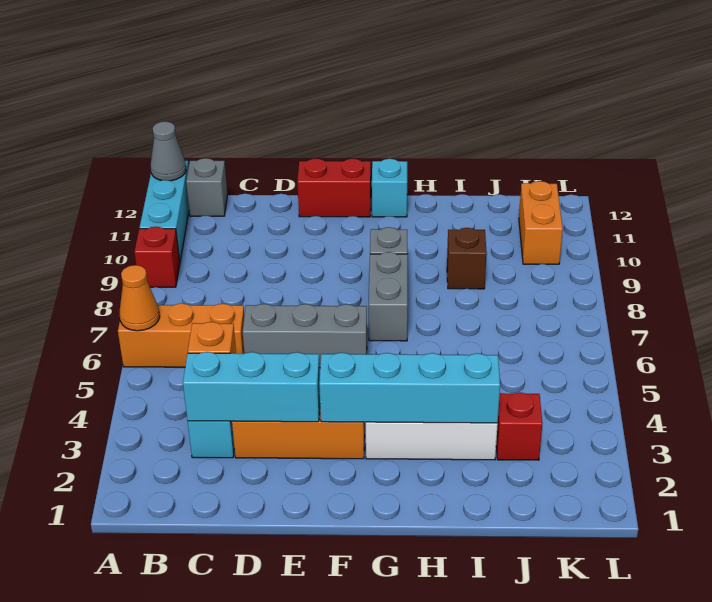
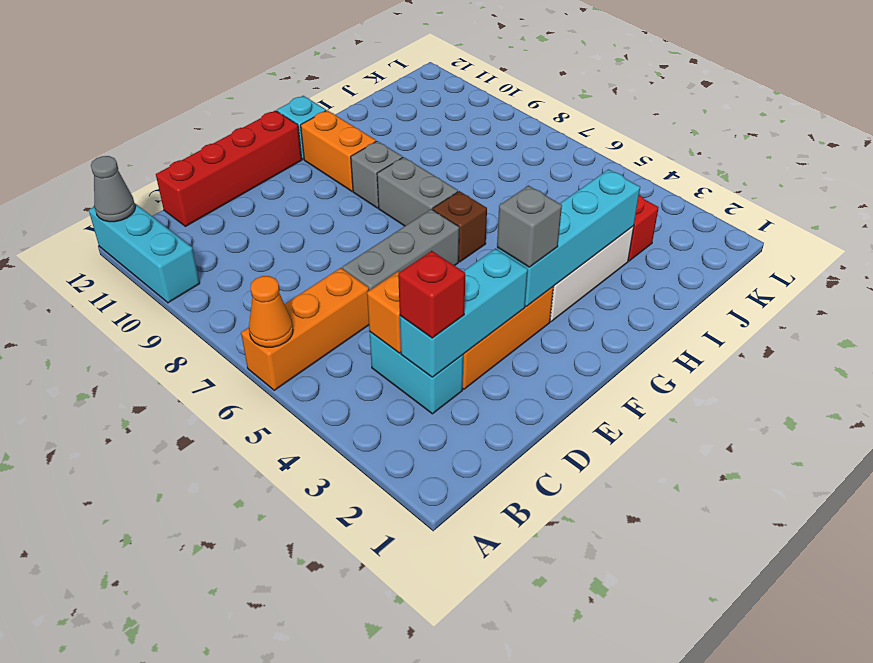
red 1x1 brick [134,226,180,287] -> red 1x1 brick moved to [398,251,465,338]
grey 1x1 brick [186,158,227,216] -> grey 1x1 brick moved to [497,186,562,267]
red 1x2 brick [297,158,371,217] -> red 1x4 brick [156,111,302,227]
brown 1x1 brick [447,228,487,289] -> brown 1x1 brick moved to [433,191,487,262]
orange 1x2 brick [519,181,563,264] -> orange 1x2 brick moved to [301,110,376,191]

